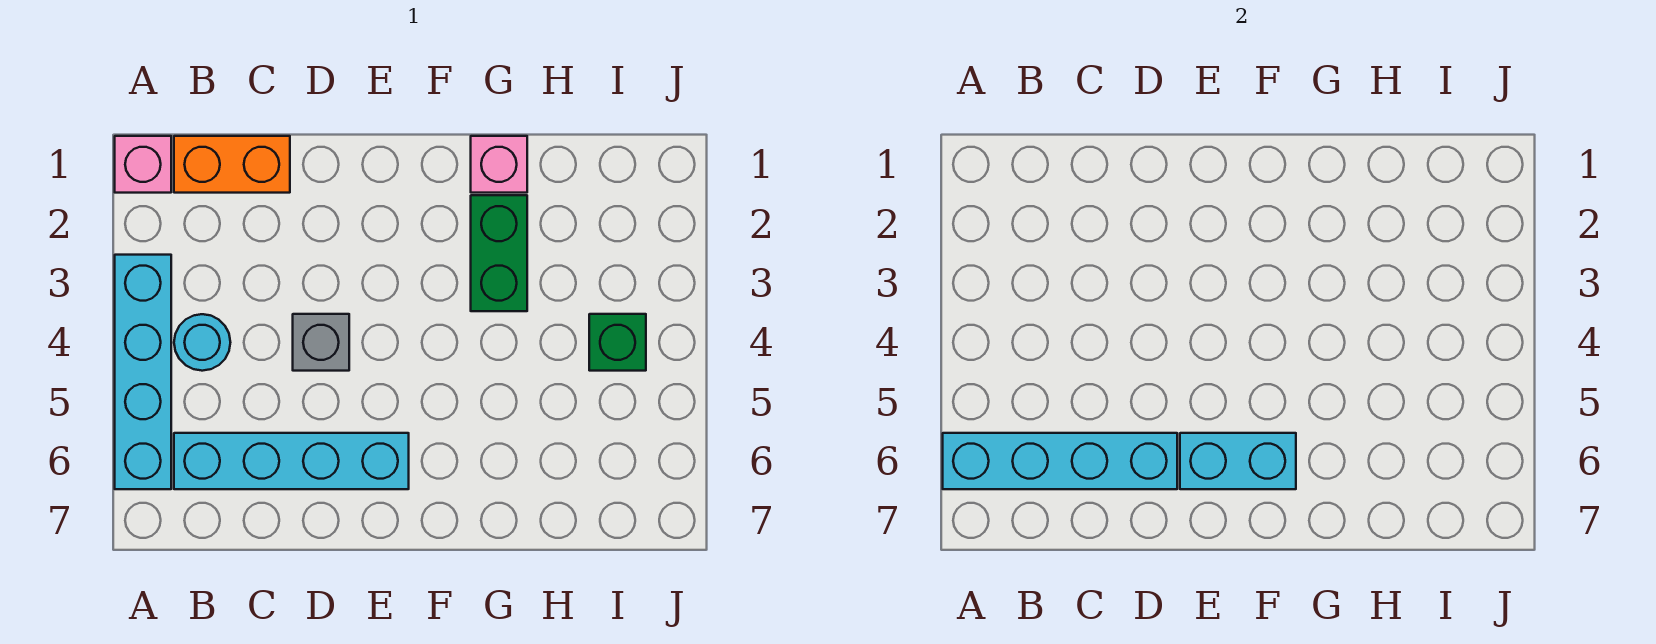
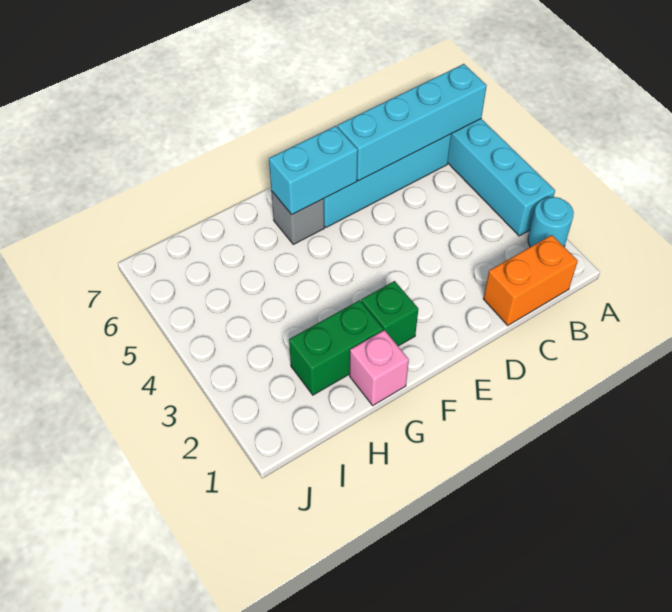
pink 1x1 brick [115,136,171,193] -> none
cyan 1x1 round brick [174,314,230,371] -> cyan 1x1 round brick moved to [528,197,574,247]
grey 1x1 brick [293,314,349,371] -> grey 1x1 brick moved to [272,192,324,244]
green 1x2 brick [471,195,527,311] -> green 1x2 brick turned to [289,300,383,395]
green 1x1 brick [589,314,646,371] -> green 1x1 brick moved to [361,281,418,346]

